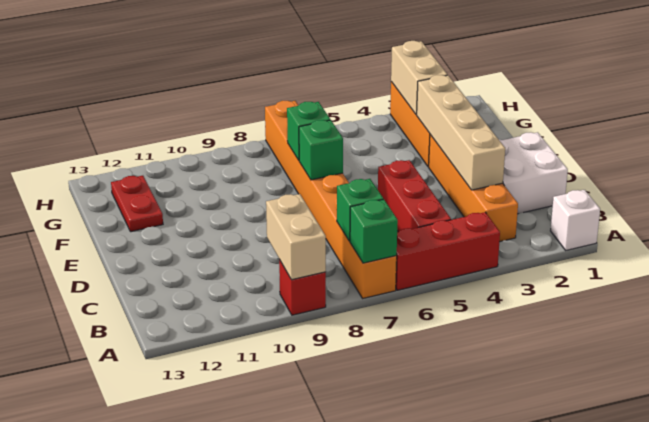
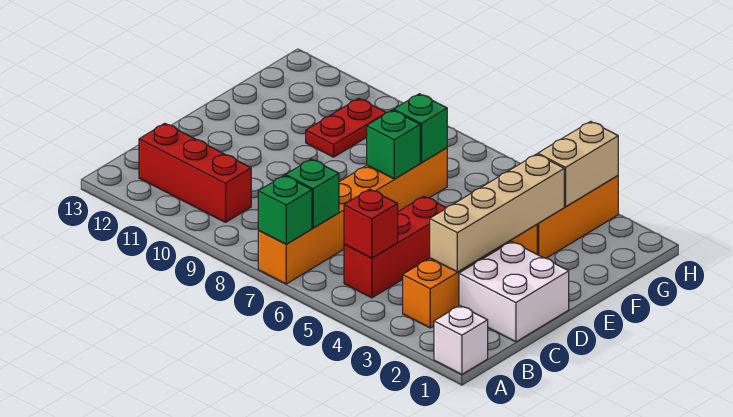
red 1x3 brick [396,212,500,290] -> red 1x3 brick moved to [139,123,251,222]
orange 1x8 brick [265,101,397,298] -> orange 1x6 brick [258,148,447,284]
red 1x1 brick [279,260,326,315] -> red 1x1 brick moved to [344,189,398,258]
tan 1x2 brick [266,194,326,280] -> none
red 1x2 plate [111,176,163,232] -> red 1x2 plate moved to [306,98,386,157]

